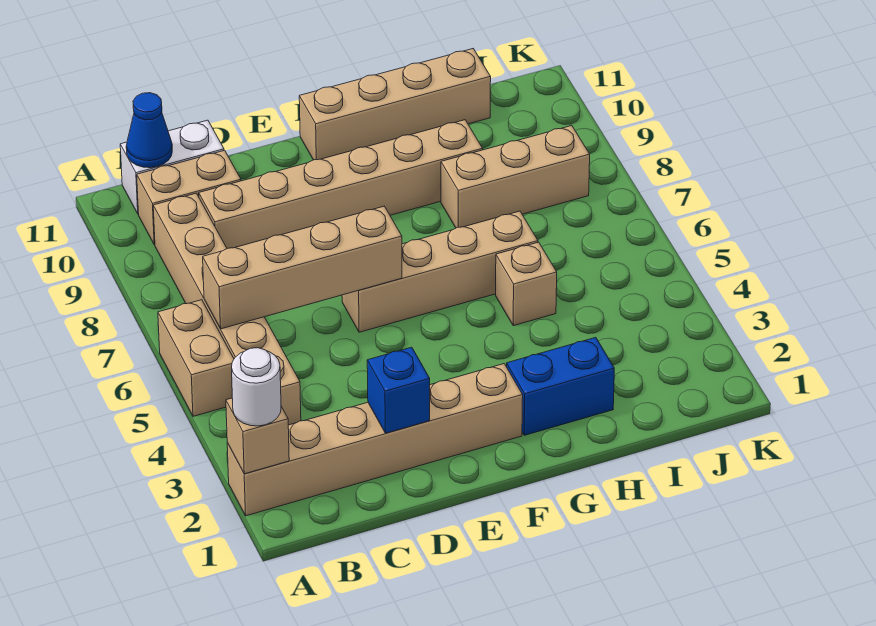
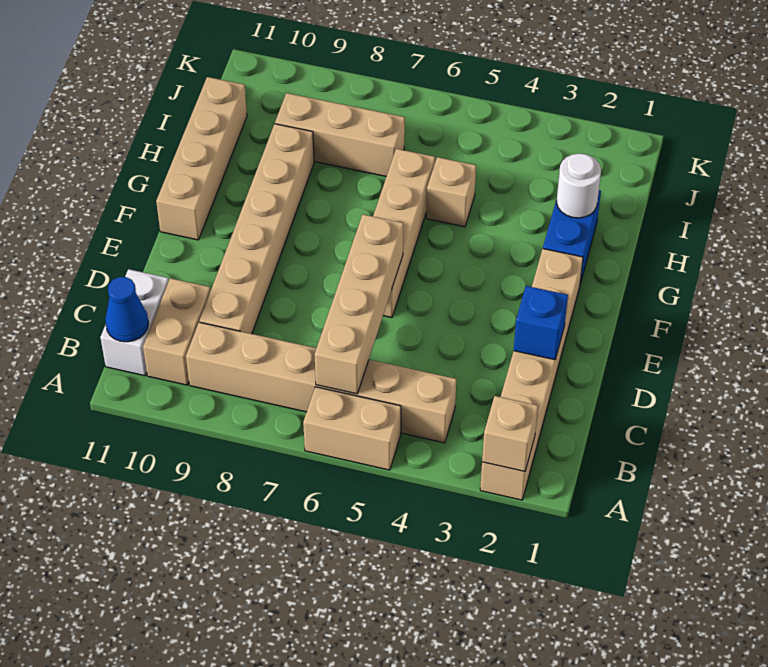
white 1x1 round brick [232,348,281,426] -> white 1x1 round brick moved to [557,154,601,218]
tan 1x3 brick [441,126,590,228] -> tan 1x3 brick turned to [275,93,405,177]

